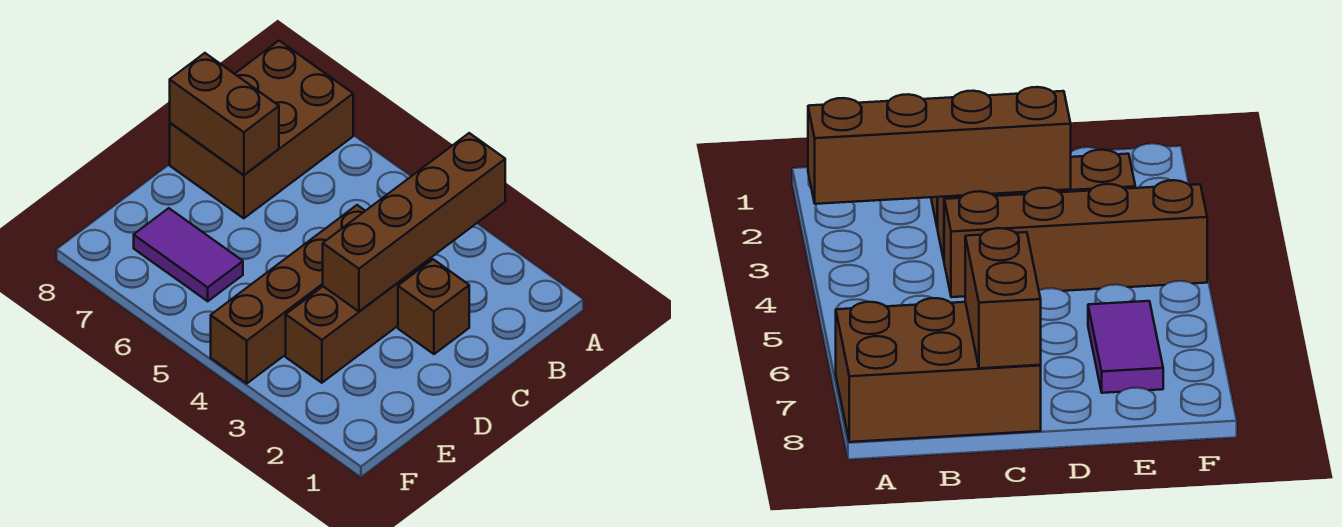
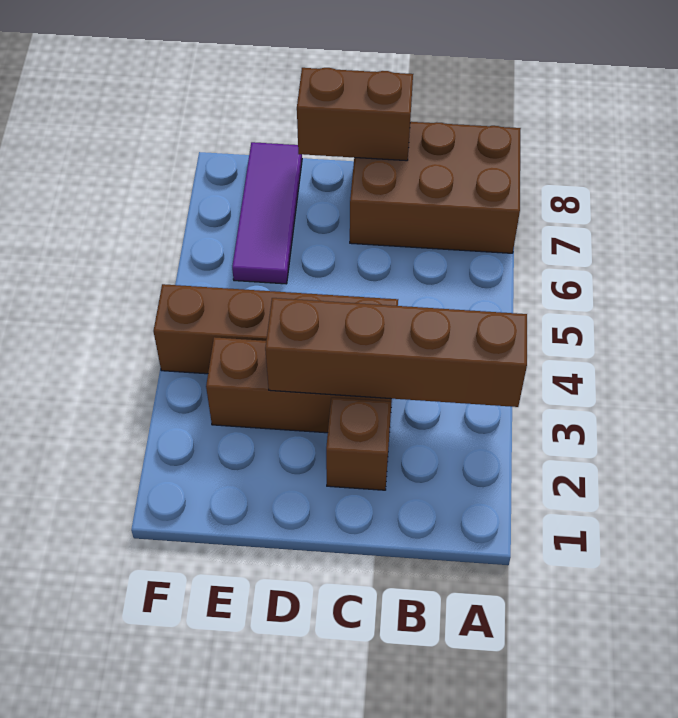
brown 1x2 brick [170,53,279,175] -> brown 1x2 brick turned to [297,68,413,161]
purple 1x2 tile [134,208,243,301] -> purple 1x3 tile [232,142,302,284]

